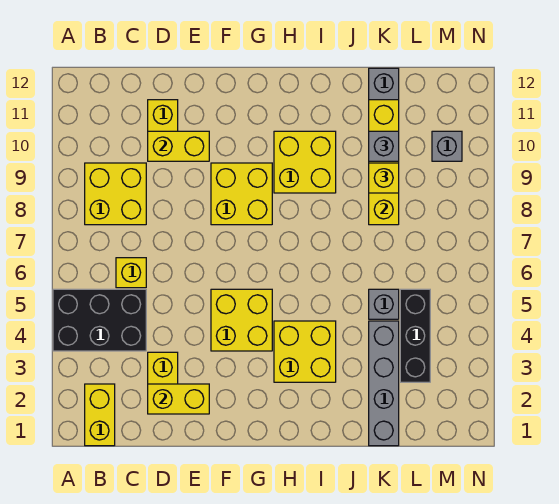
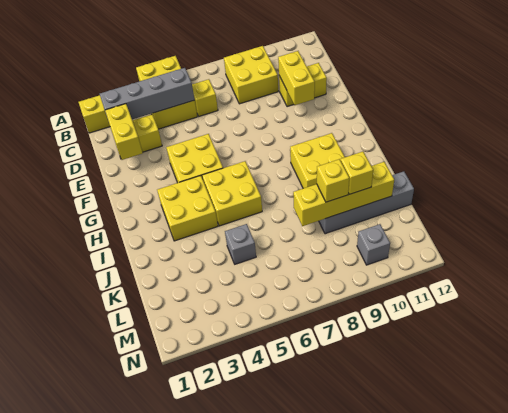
black 2x3 brick [53,289,146,351] -> yellow 2x3 brick [136,56,197,129]
yellow 2x2 brick [211,163,272,225] -> yellow 2x2 brick moved to [202,161,262,226]
grey 1x4 brick [369,321,399,446] -> grey 1x4 brick moved to [100,68,195,119]
grey 1x1 brick [369,131,399,161] -> yellow 1x1 brick [341,152,373,194]
black 1x3 brick [400,289,430,382] -> none

